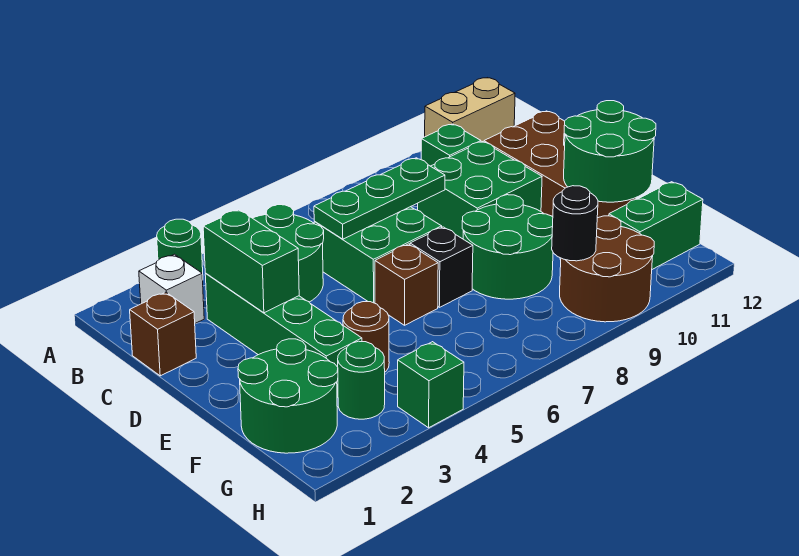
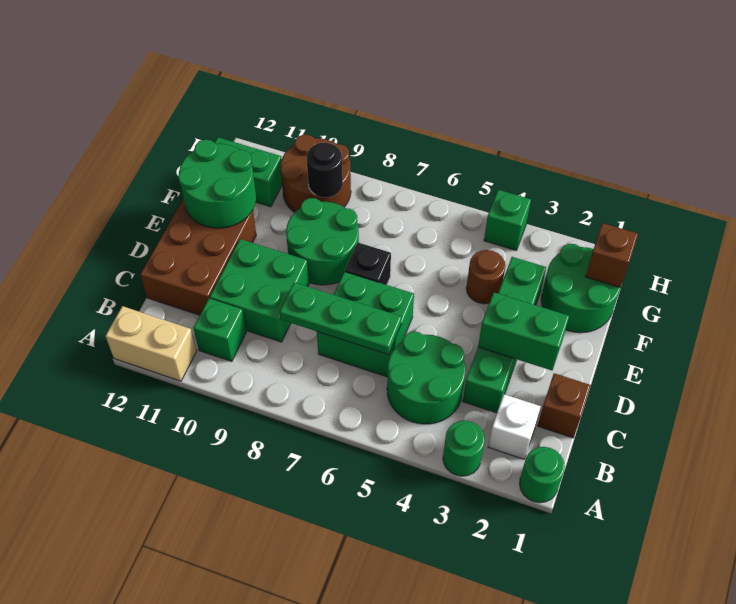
green 1x2 brick [203,210,299,313] -> green 1x2 brick turned to [478,293,569,370]
brown 1x1 brick [375,244,438,325] -> brown 1x1 brick moved to [586,223,638,288]
green 1x1 round brick [338,341,385,419] -> green 1x1 round brick moved to [520,447,565,503]

